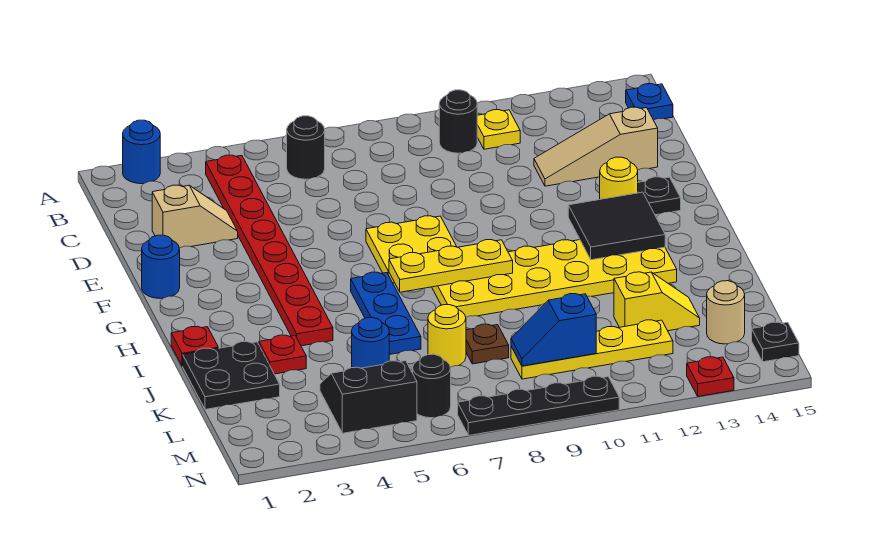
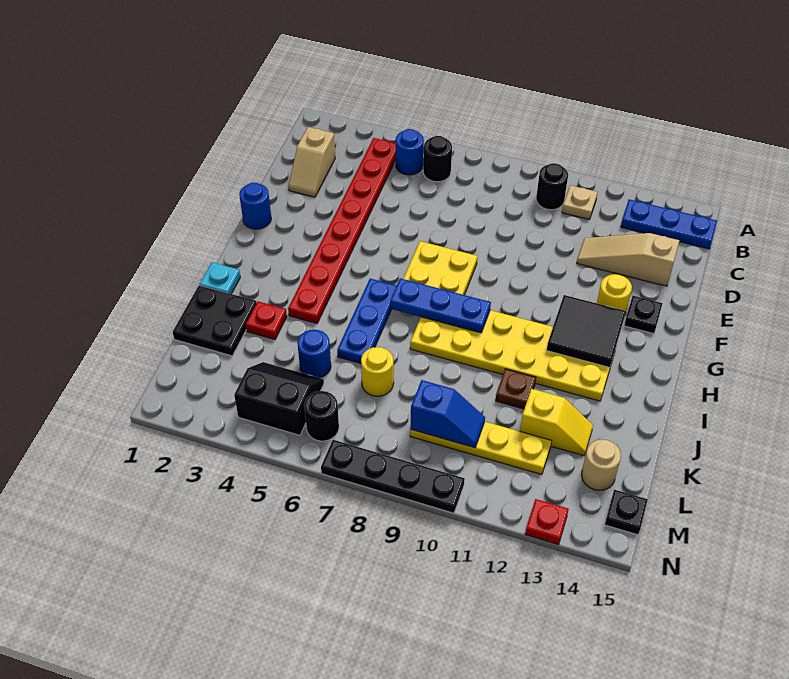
blue 1x1 round brick [123,120,160,184] -> blue 1x1 round brick moved to [396,129,424,175]
yellow 1x1 plate [477,110,520,149] -> tan 1x1 plate [562,185,598,220]
blue 1x1 plate [626,83,673,120] -> blue 1x3 plate [621,199,717,249]
tan 1x2 slope [152,185,238,248] -> tan 1x2 slope turned to [288,127,335,197]
yellow 1x3 plate [389,240,513,292] -> blue 1x3 plate [390,278,491,333]
red 1x1 plate [171,326,218,366] -> cyan 1x1 plate [200,262,240,294]
brown 1x1 plate [466,324,509,364] -> brown 1x1 plate moved to [496,369,536,409]
blue 1x2 slope [511,294,596,366] -> blue 1x2 slope turned to [410,380,485,448]

